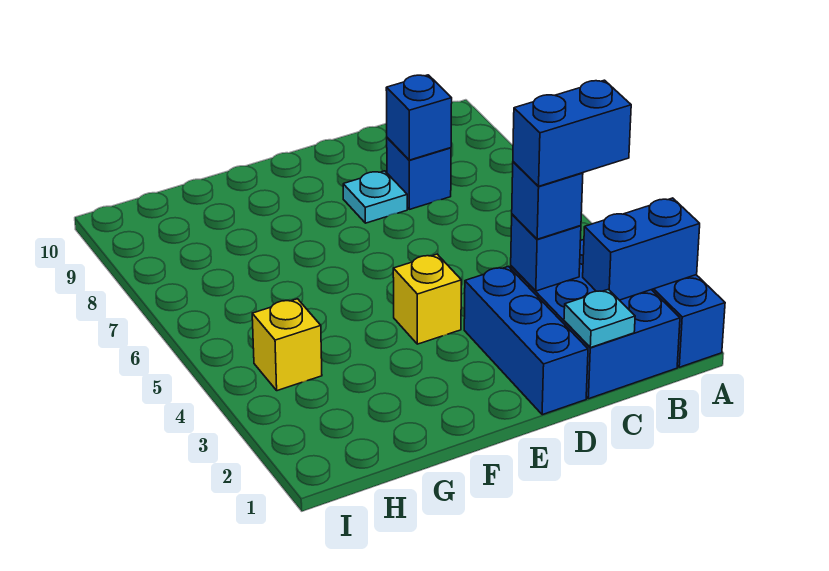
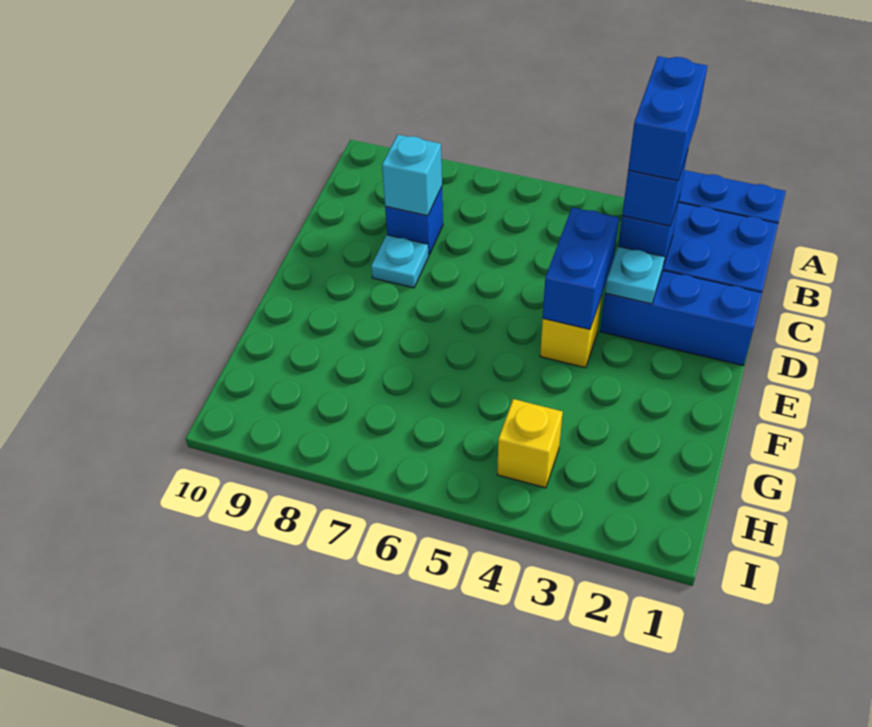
blue 1x2 brick [583,198,700,300] -> blue 1x2 brick moved to [543,207,619,329]
cyan 1x1 plate [564,289,635,348] -> cyan 1x1 plate moved to [605,246,665,304]
blue 1x1 brick [386,75,452,160] -> cyan 1x1 brick [382,135,442,216]

